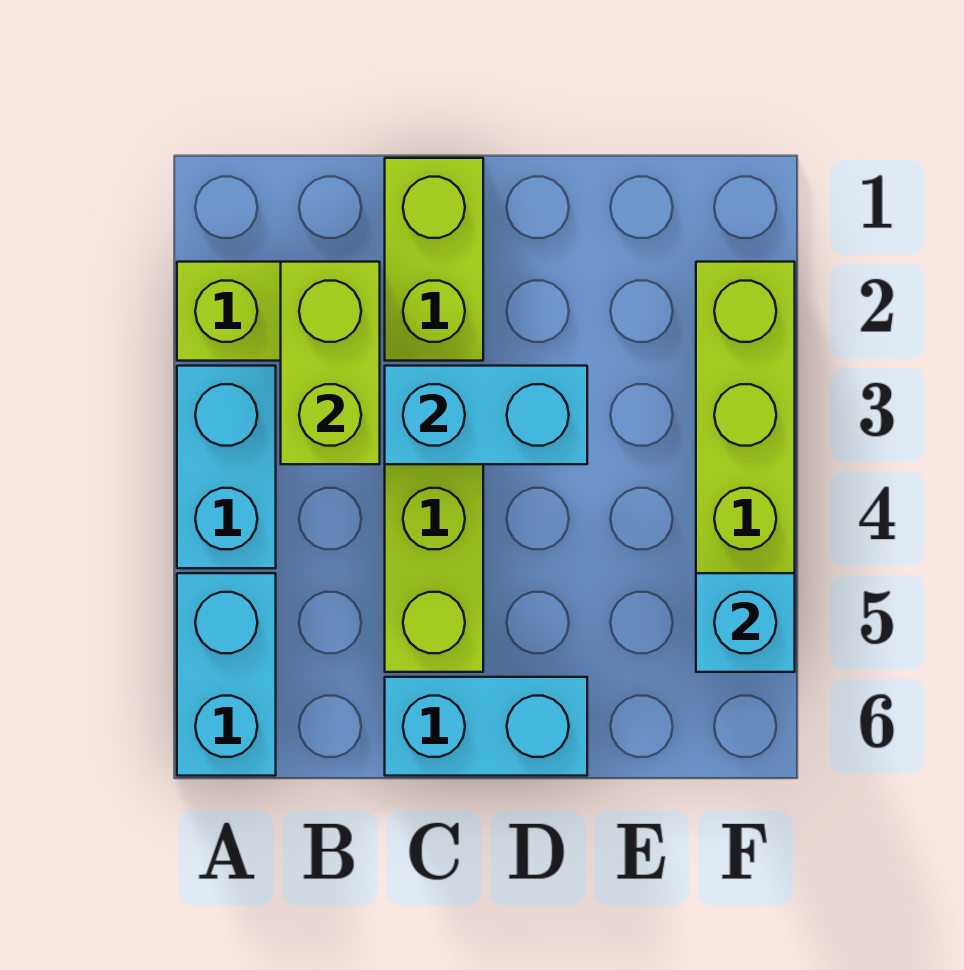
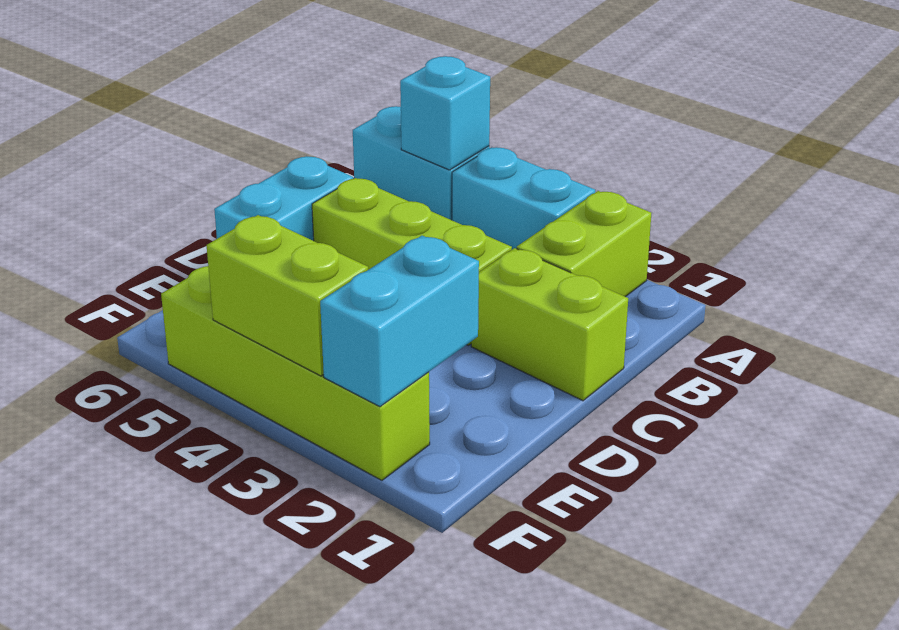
lime 1x2 brick [281,262,380,464] -> lime 1x2 brick moved to [207,215,368,376]
cyan 1x2 brick [385,366,587,464] -> cyan 1x2 brick moved to [320,236,479,407]
cyan 1x1 brick [696,573,795,672] -> cyan 1x1 brick moved to [400,56,490,170]

